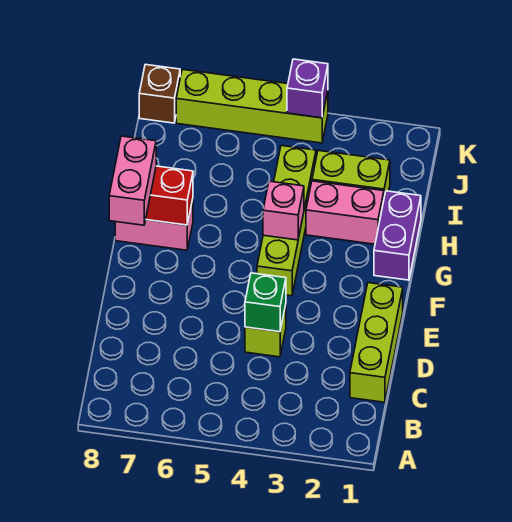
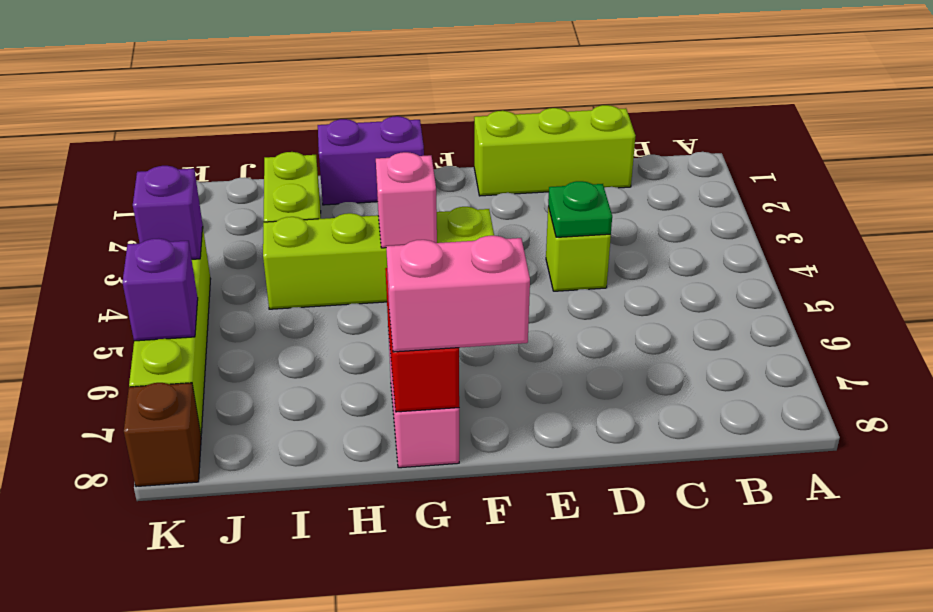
green 1x1 brick [245,273,286,332] -> green 1x1 plate [548,181,612,237]
pink 1x2 brick [306,181,384,244] -> none
none -> purple 1x1 brick [123,238,198,341]

